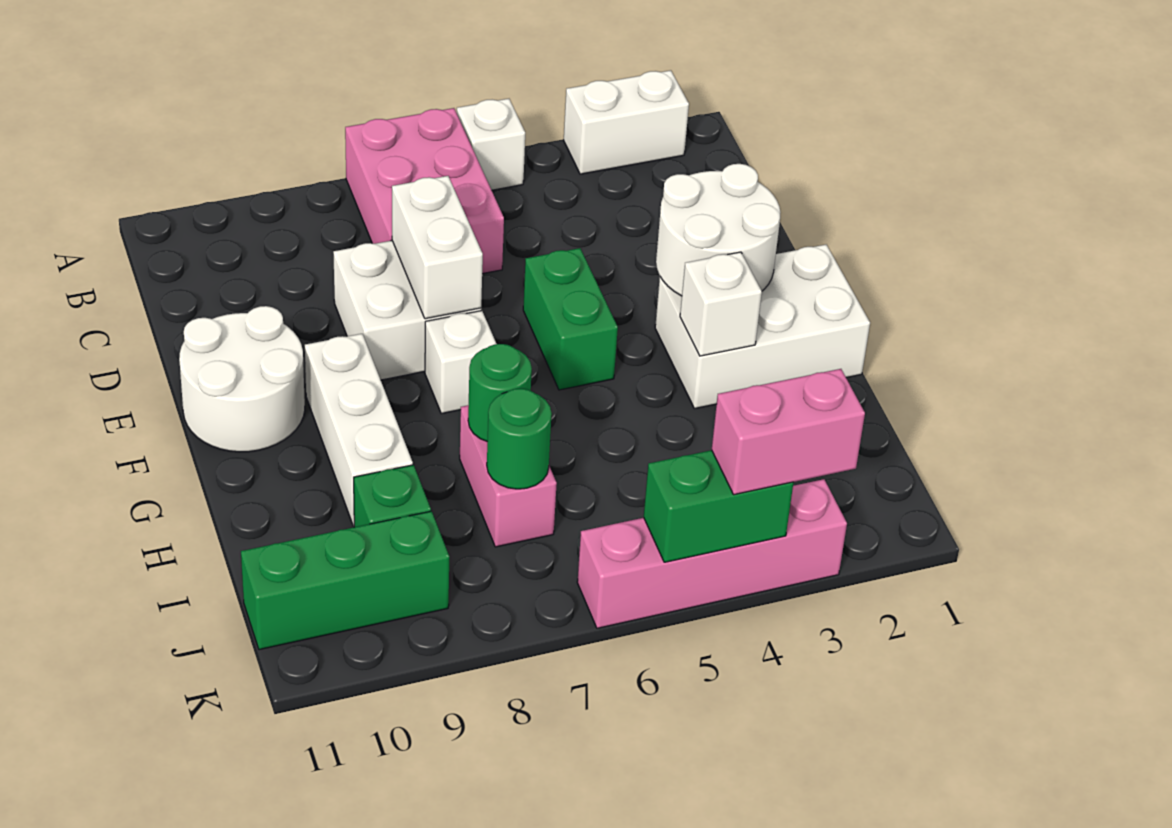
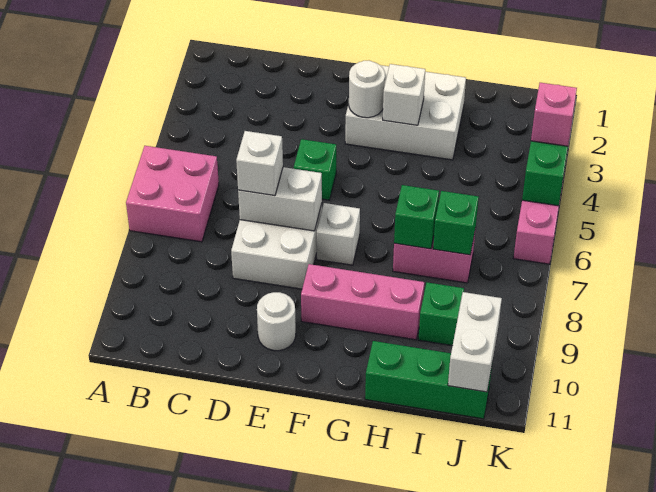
white 1x2 brick [564,70,689,174] -> white 1x2 brick moved to [448,292,502,392]
white 1x1 brick [457,99,525,190] -> white 1x1 brick moved to [236,131,283,196]
pink 2x3 brick [345,108,504,274] -> pink 2x2 brick [126,146,219,242]
white 2x2 round brick [656,163,781,296] -> white 1x1 round brick [349,61,385,118]
green 1x2 brick [523,248,618,390] -> green 1x1 brick [294,139,336,200]
white 2x2 round brick [179,306,305,452] -> white 1x1 round brick [257,292,296,351]
white 2x3 brick [655,245,870,409] -> white 2x3 brick turned to [345,65,466,160]
white 1x3 brick [305,334,413,526] -> pink 1x3 brick [301,264,424,340]
green 1x1 round brick [468,344,532,442] -> green 1x1 brick [394,185,439,249]
green 1x1 round brick [487,389,552,489] -> green 1x1 brick [433,191,479,255]
green 1x3 brick [241,511,449,650] -> green 1x3 brick turned to [365,341,492,419]
pink 1x2 brick [712,369,865,495] -> pink 1x1 brick [531,83,577,146]

